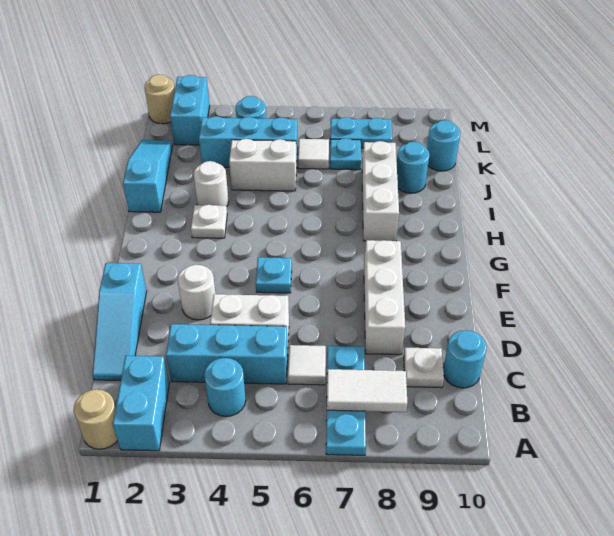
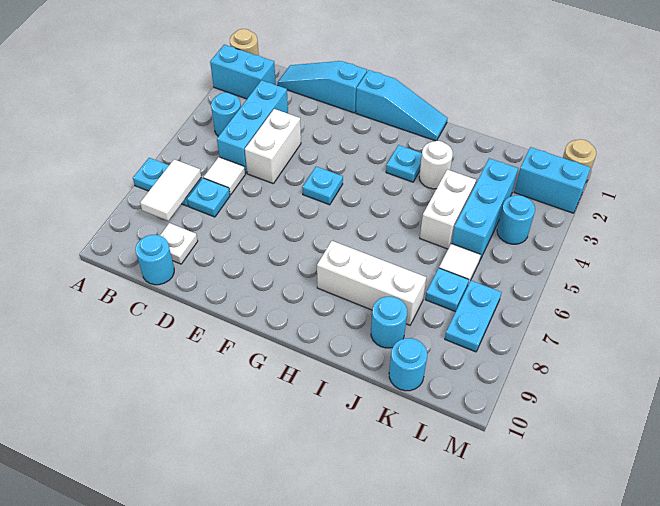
white 1x3 brick [364,240,405,355] -> none
white 1x1 round brick [178,265,216,320] -> none
white 1x1 plate [191,205,227,238] -> cyan 1x1 plate [386,145,422,182]
cyan 1x3 slope [123,140,172,212] -> cyan 1x3 slope moved to [356,70,448,141]

